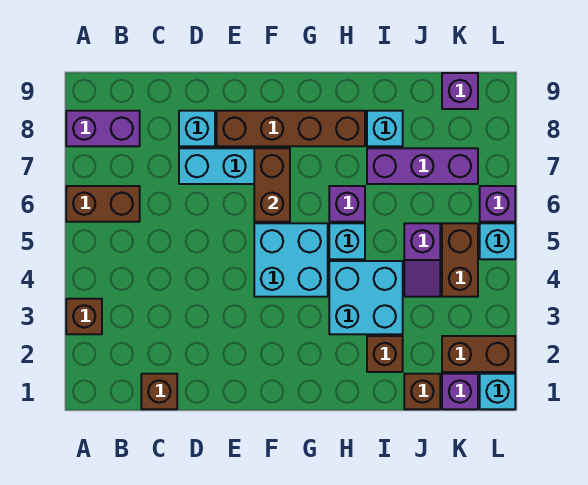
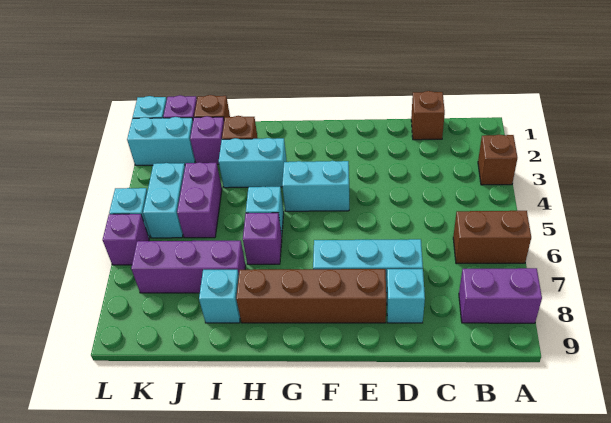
cyan 2x2 brick [254,223,328,297] -> cyan 1x2 brick [282,161,349,211]
brown 1x2 brick [254,148,290,222] -> none
cyan 2x2 brick [329,261,403,334] -> cyan 1x2 brick [219,138,287,188]
purple 1x2 slope [404,223,440,297] -> purple 1x2 brick [177,162,222,238]
brown 1x2 brick [442,336,515,372] -> cyan 1x2 brick [127,117,195,165]
brown 1x2 brick [442,223,478,297] -> cyan 1x2 brick [143,163,185,238]
purple 1x1 brick [442,73,478,109] -> purple 1x1 brick moved to [190,116,224,164]

